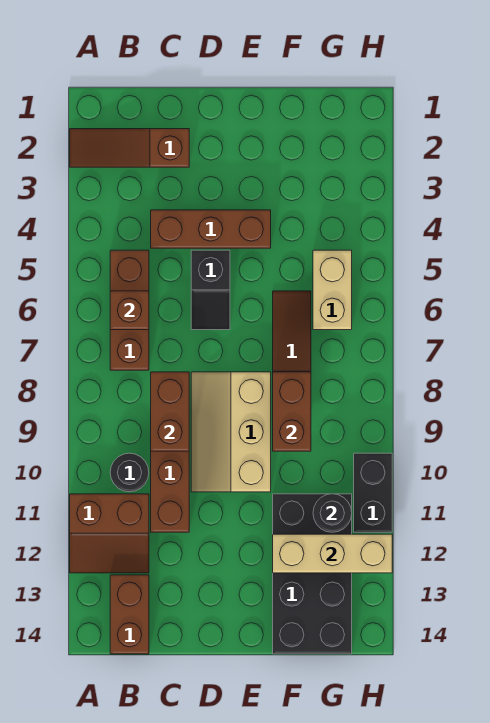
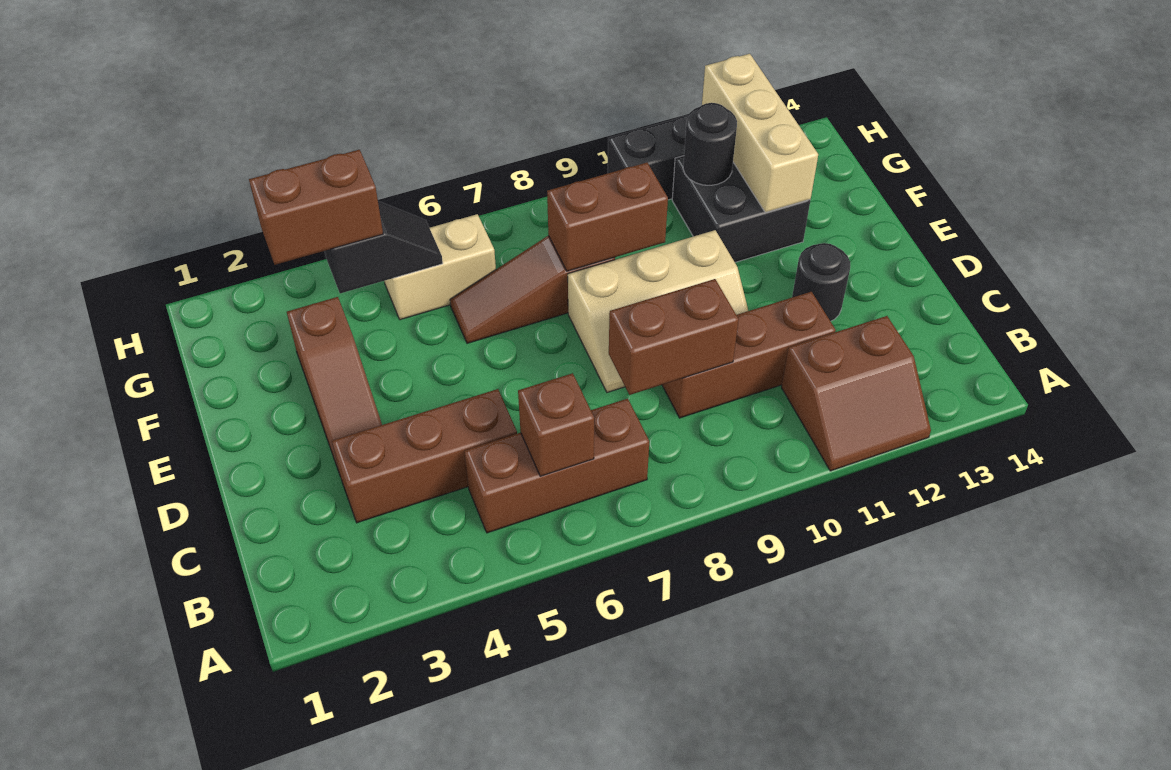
brown 1x3 slope [70,129,189,167] -> brown 1x3 slope moved to [287,297,382,474]
brown 2x2 slope [70,494,149,573] -> brown 2x2 slope turned to [781,316,931,471]
black 1x1 round brick [110,453,149,492] -> black 1x1 round brick moved to [792,243,850,321]
brown 1x2 brick [110,575,149,654] -> brown 1x2 brick moved to [249,150,383,265]
brown 1x3 brick [151,210,271,248] -> brown 1x3 brick turned to [332,389,517,523]
black 1x2 slope [191,250,230,330] -> black 1x2 slope moved to [325,201,443,293]
black 2x4 brick [273,494,352,654] -> black 2x2 brick [672,156,810,262]

